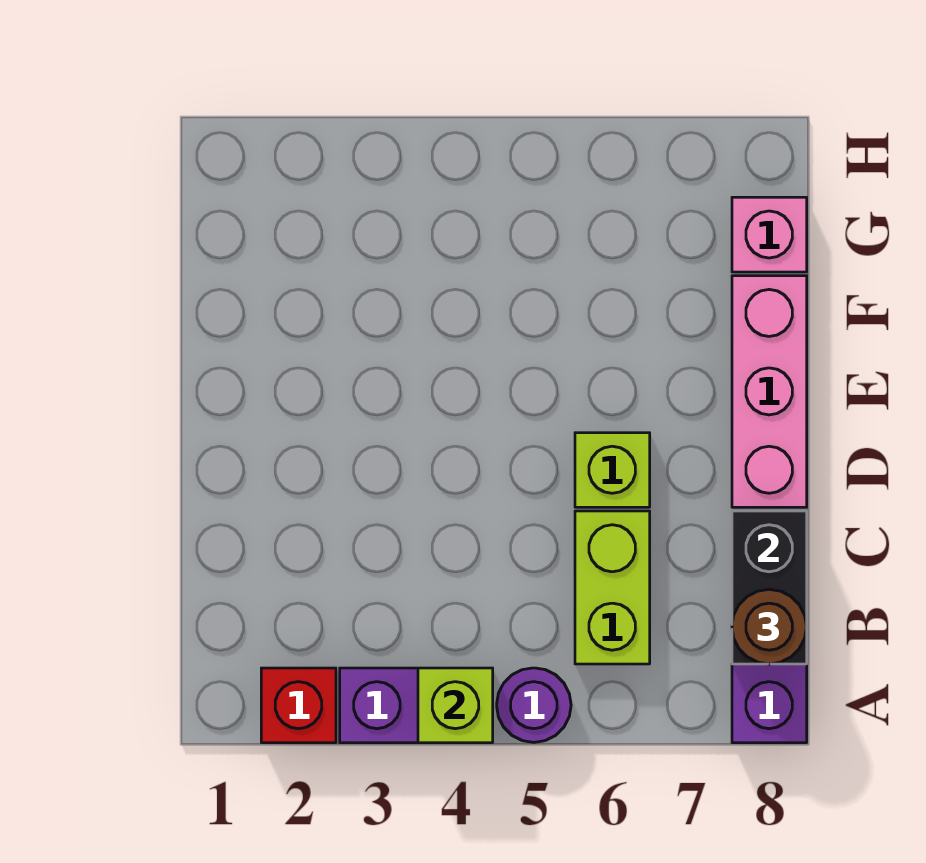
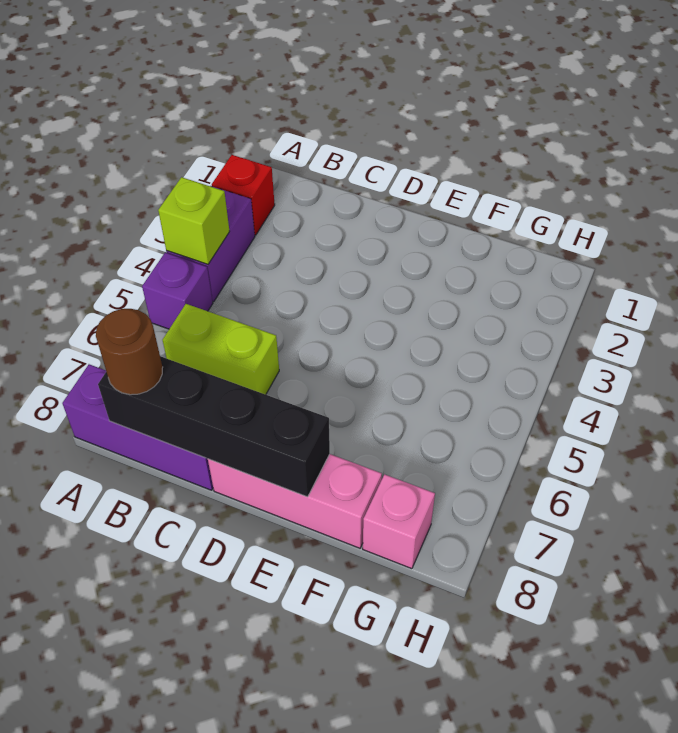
purple 1x1 round brick [497,668,571,742] -> purple 1x1 brick [142,252,213,329]
black 1x2 brick [732,511,807,664] -> black 1x4 brick [98,356,330,497]
lime 1x1 brick [575,433,650,507] -> none

